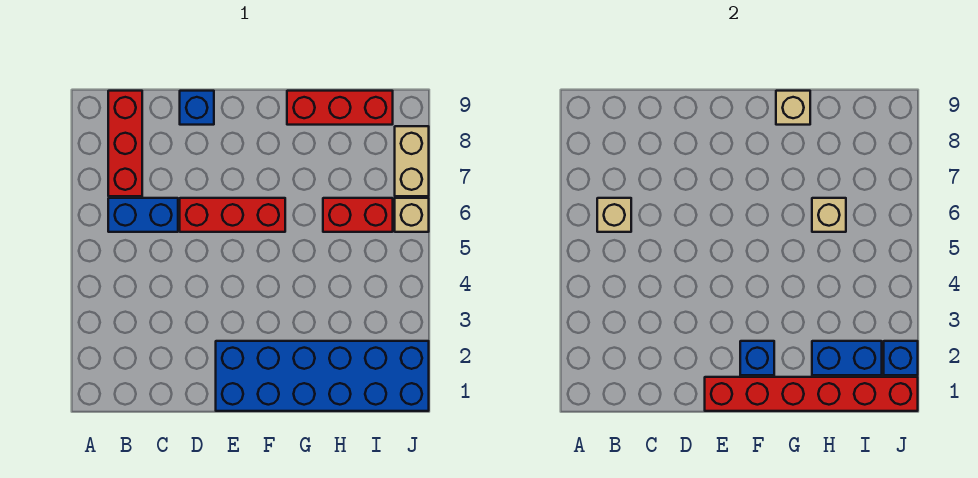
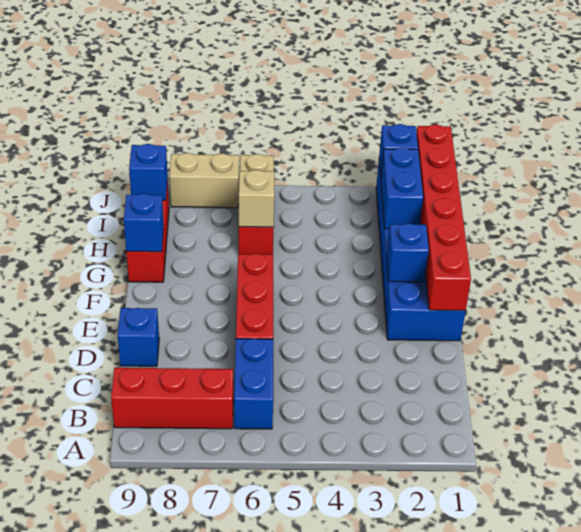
tan 1x1 brick [597,198,631,232] -> none
tan 1x1 brick [776,91,810,125] -> blue 1x1 brick [124,194,164,252]
none -> blue 1x1 brick [129,144,168,200]

